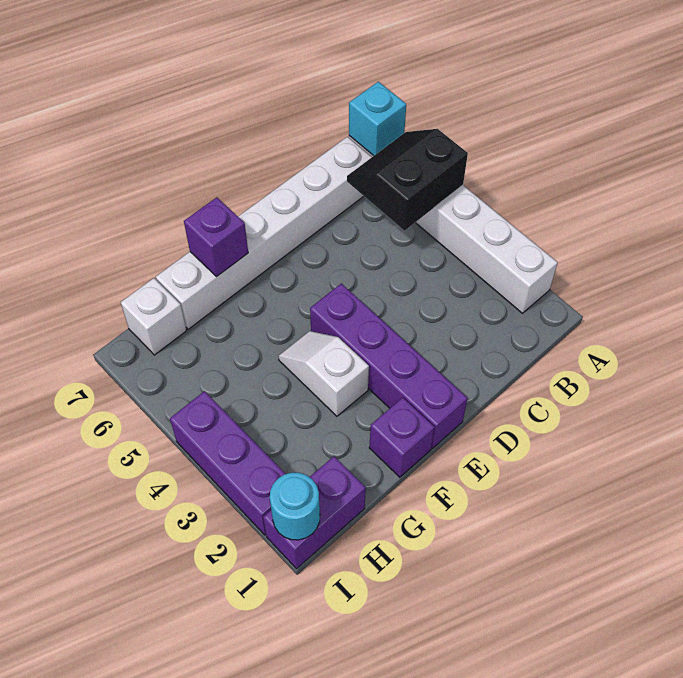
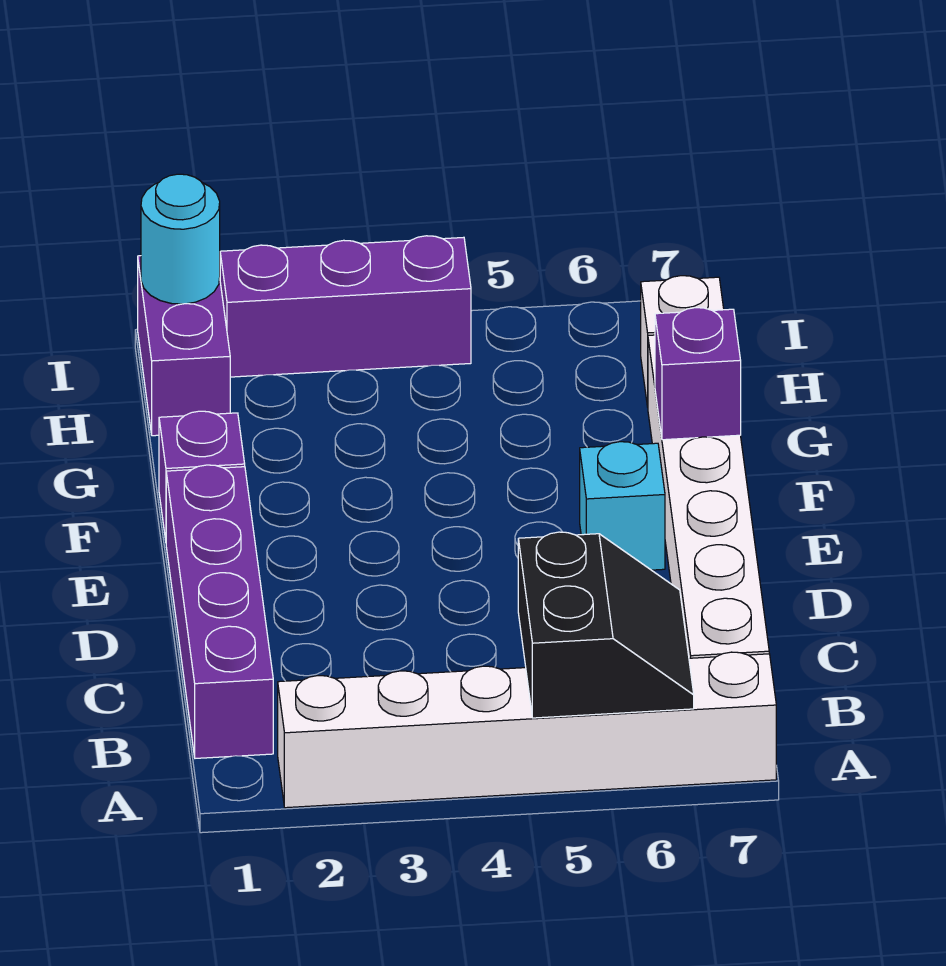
cyan 1x1 brick [349,82,406,156] -> cyan 1x1 brick moved to [580,442,665,570]
purple 1x4 brick [310,284,468,448] -> purple 1x4 brick turned to [166,465,273,758]
white 1x2 slope [279,331,369,416] -> none

